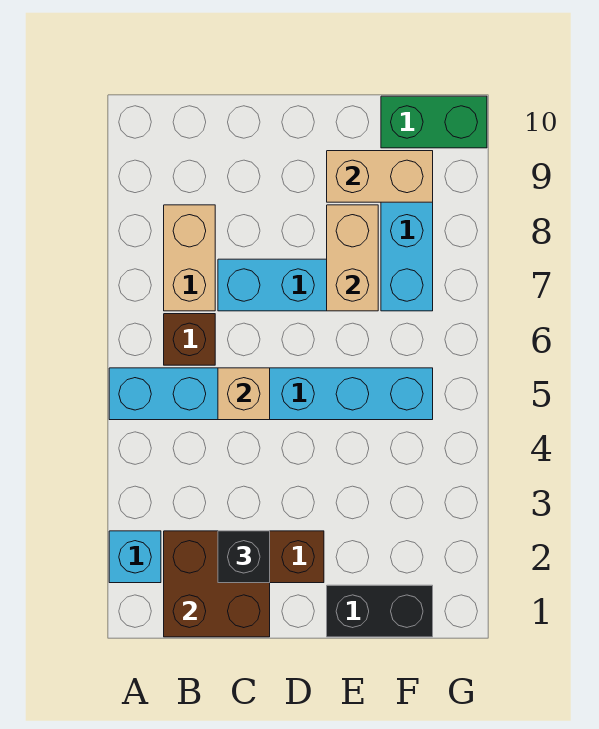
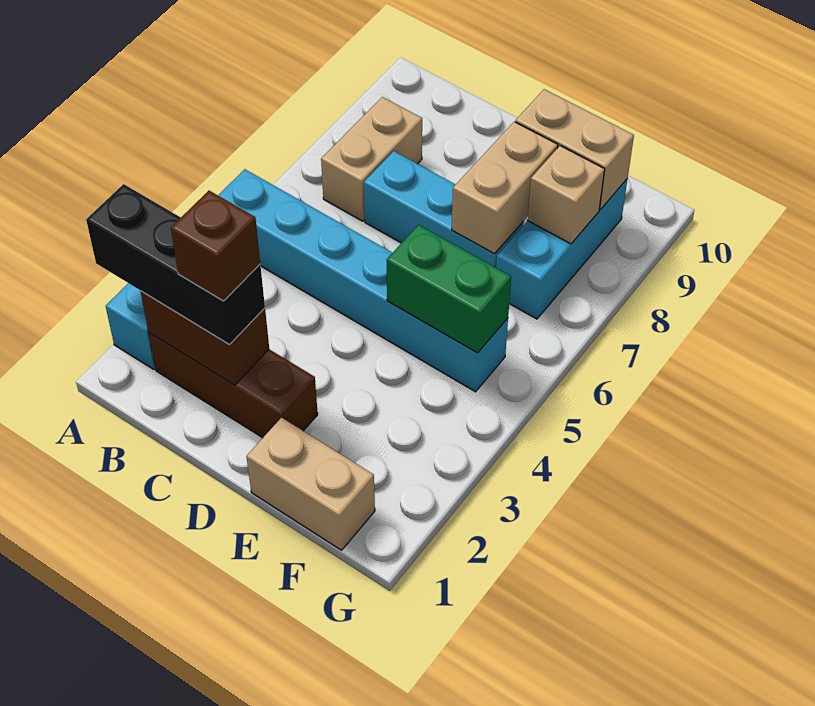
brown 2x2 brick [164,531,270,637] -> brown 1x2 brick [140,291,269,385]
brown 1x1 brick [164,314,215,365] -> brown 1x1 brick moved to [171,191,260,301]
black 1x1 brick [218,531,270,583] -> black 1x3 brick [86,184,265,344]
tan 1x1 brick [218,368,270,420] -> tan 1x1 brick moved to [527,146,605,244]
black 1x2 brick [327,585,433,637] -> tan 1x2 brick [246,418,375,550]
green 1x2 brick [381,96,487,148] -> green 1x2 brick moved to [387,225,511,353]

